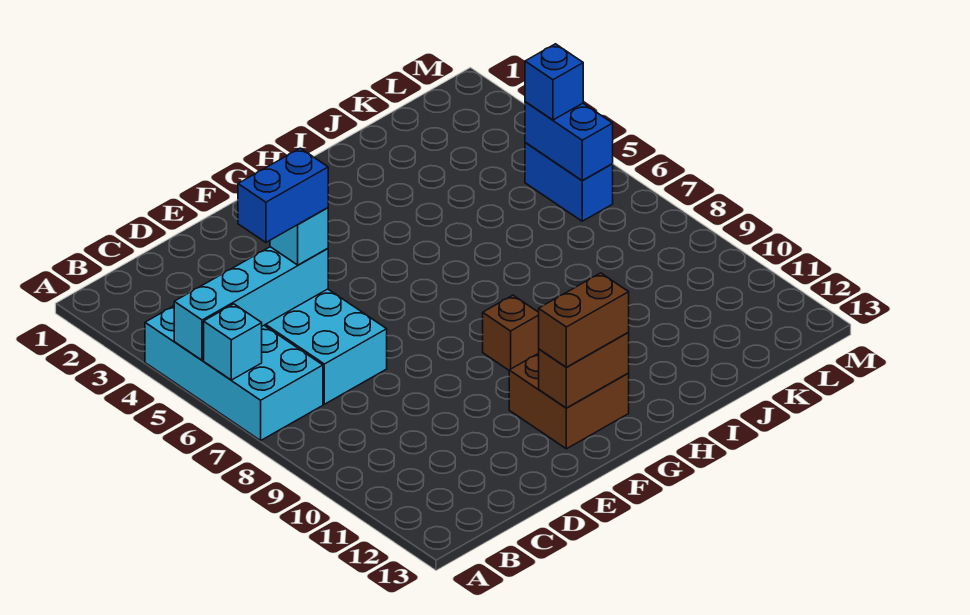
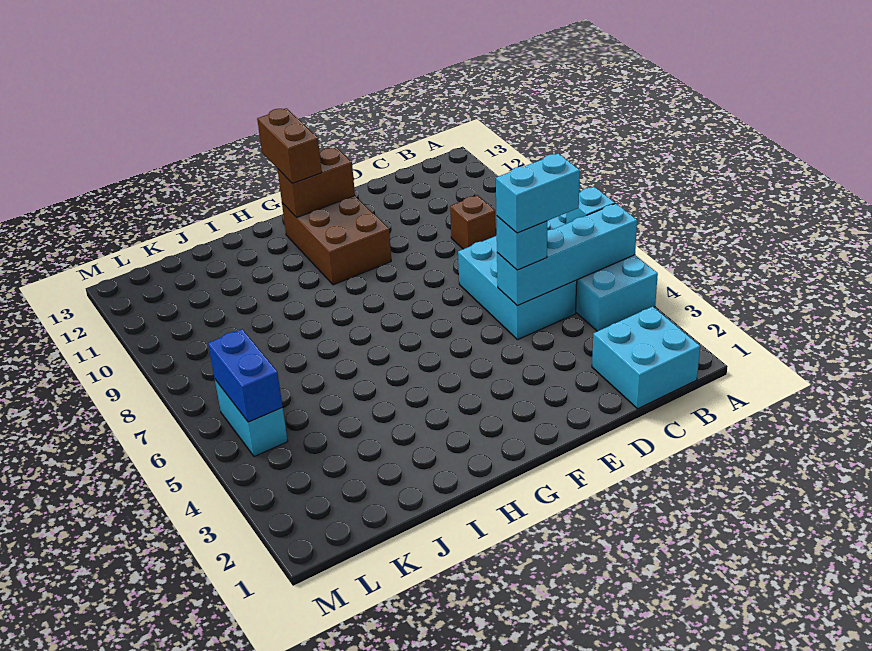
none -> cyan 2x2 brick [592,306,700,409]
blue 1x2 brick [238,148,328,242] -> cyan 1x2 brick [496,153,580,233]
brown 2x2 brick [509,353,629,449] -> brown 2x3 brick [282,196,391,285]
brown 1x2 brick [539,273,629,367] -> brown 1x2 brick turned to [257,108,322,184]
brown 1x1 brick [483,295,539,370] -> brown 1x1 brick moved to [450,195,496,249]
blue 1x2 brick [525,143,613,221] -> cyan 1x2 brick [215,380,288,457]
blue 1x1 brick [525,44,583,120] -> none

